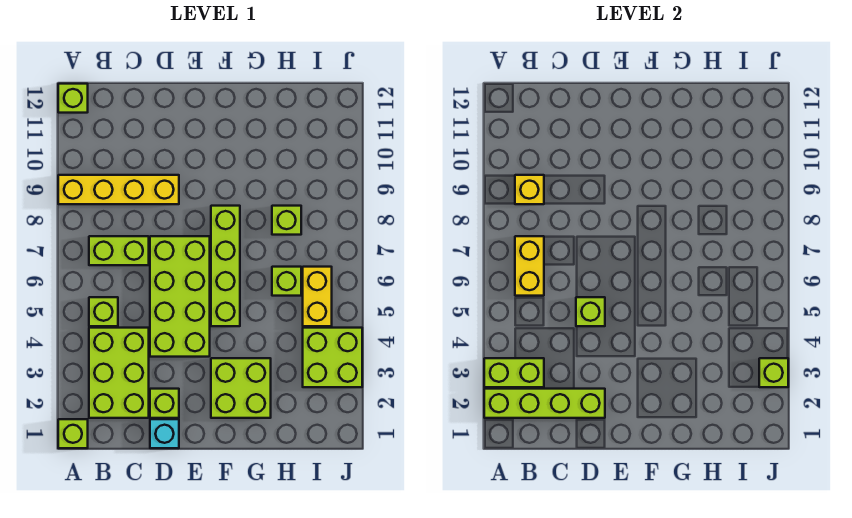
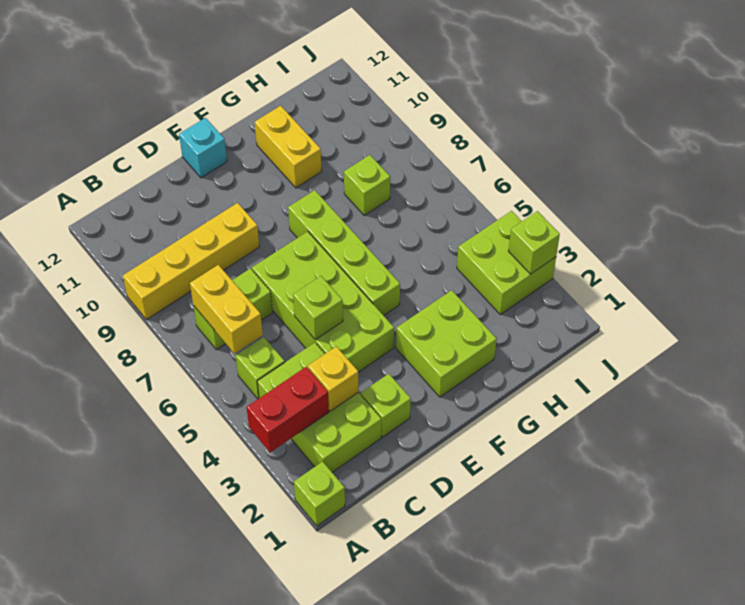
lime 1x4 brick [484,389,605,418] -> none
lime 1x2 brick [484,358,544,387] -> red 1x2 brick [247,367,329,453]
lime 1x1 brick [58,84,88,113] -> none
yellow 1x1 brick [515,175,544,204] -> yellow 1x1 brick moved to [308,346,359,411]
cyan 1x1 brick [150,419,179,448] -> cyan 1x1 brick moved to [179,118,227,178]
lime 1x1 brick [272,267,301,296] -> none
yellow 1x2 brick [303,267,332,326] -> yellow 1x2 brick moved to [255,106,322,188]

